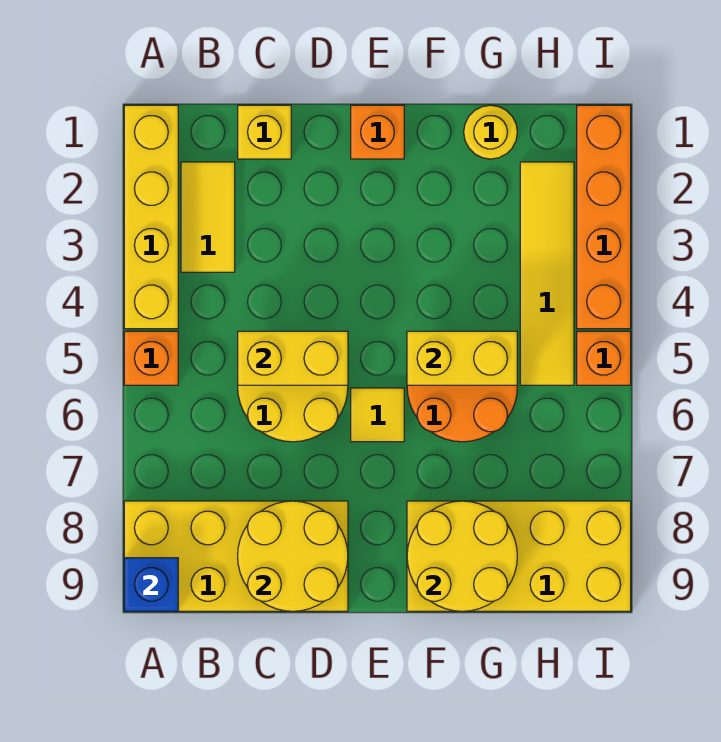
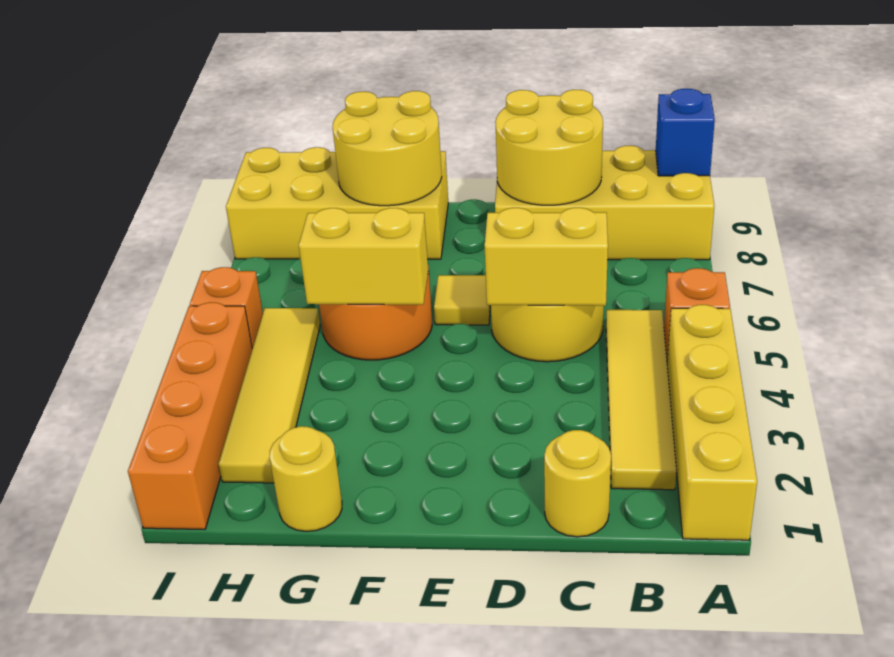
yellow 1x2 tile [181,162,235,272] -> yellow 1x4 tile [606,310,677,490]
yellow 1x1 brick [238,105,291,159] -> yellow 1x1 round brick [544,430,611,537]
orange 1x1 brick [351,105,404,159] -> none

